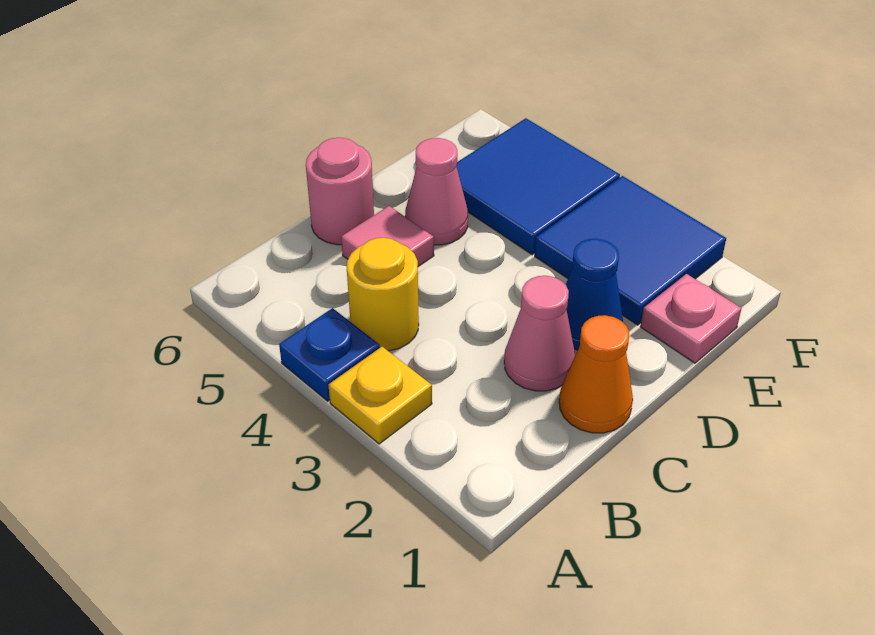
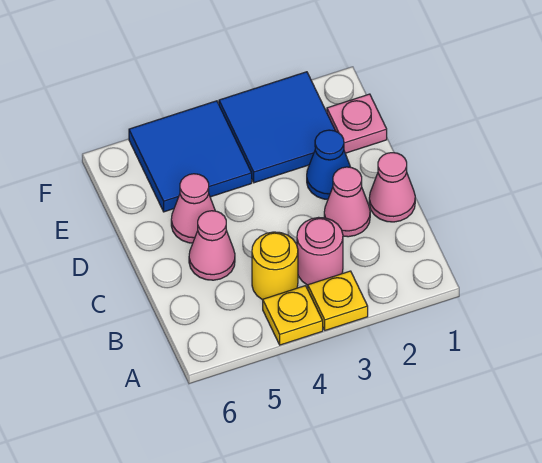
blue 1x1 plate [279,308,380,401] -> yellow 1x1 plate [263,286,323,345]
orange 1x1 cone [559,315,633,433] -> pink 1x1 cone [369,153,415,222]
pink 1x1 tile [341,206,434,267] -> pink 1x1 cone [189,211,235,280]
pink 1x1 round brick [306,138,374,245] -> pink 1x1 round brick moved to [297,217,343,285]

